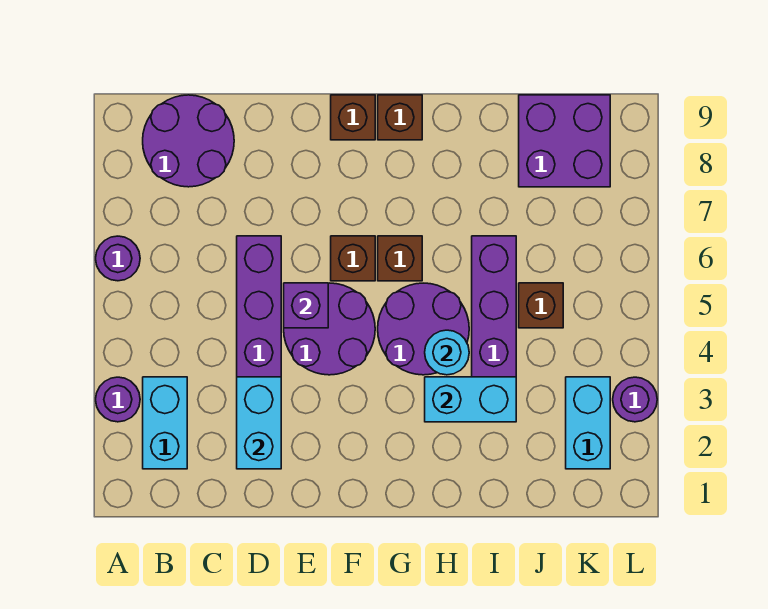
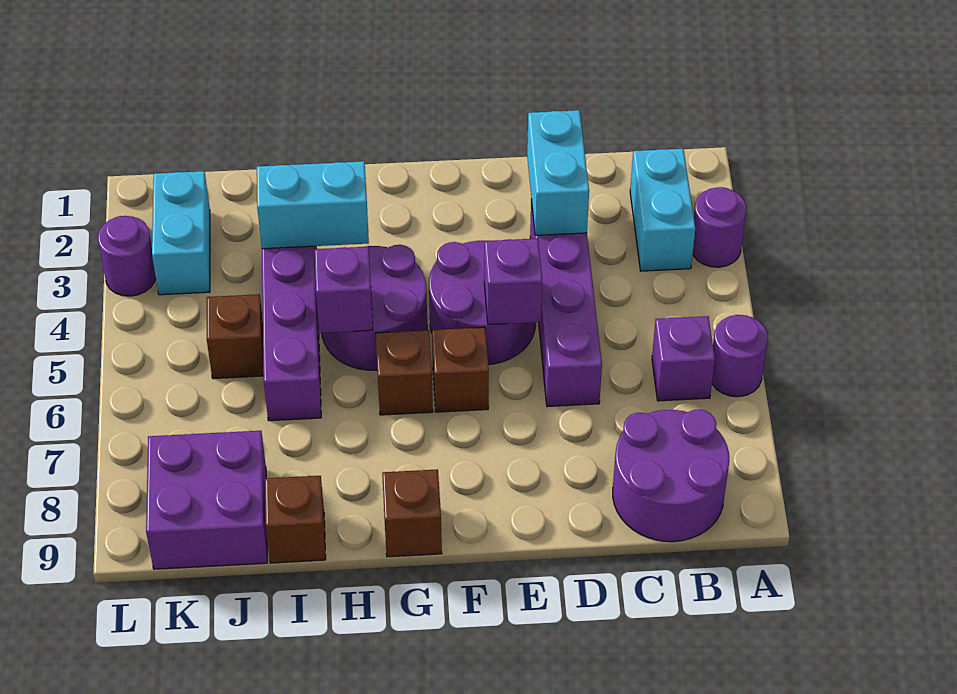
none -> purple 1x1 brick [652,316,715,401]
brown 1x1 brick [331,95,375,140] -> brown 1x1 brick moved to [265,476,326,563]
cyan 1x1 round brick [425,330,469,375] -> none
none -> purple 1x1 brick [315,247,373,333]

